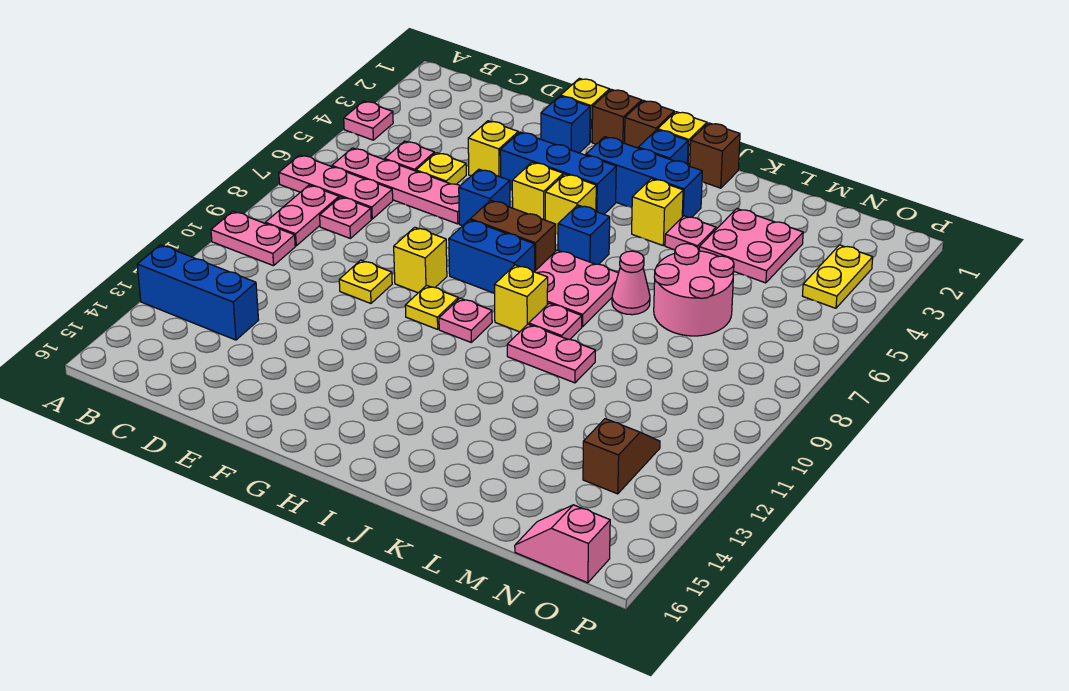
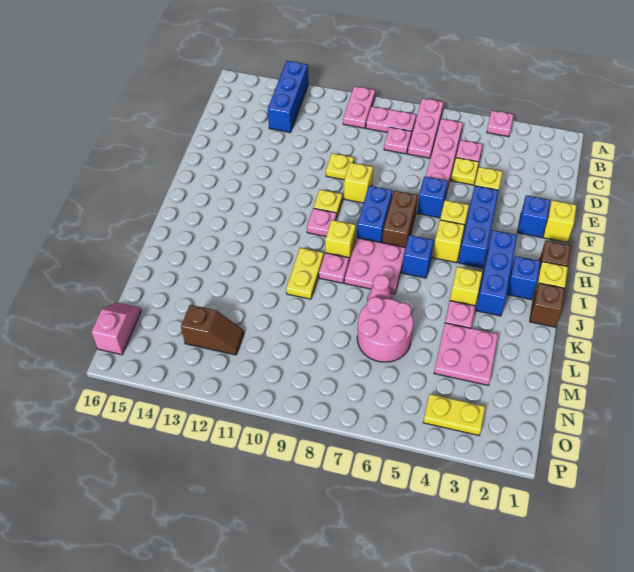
brown 1x1 brick [592,89,642,144] -> none
pink 1x2 plate [507,324,595,383] -> yellow 1x2 plate [286,248,324,299]

